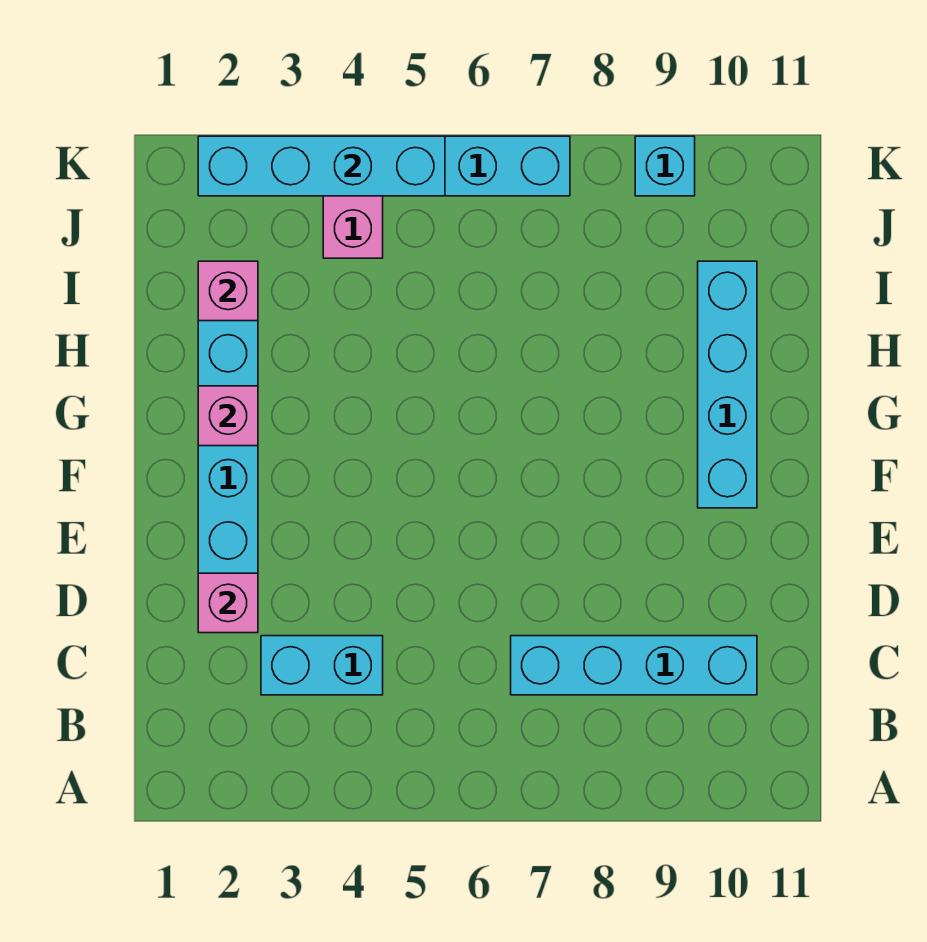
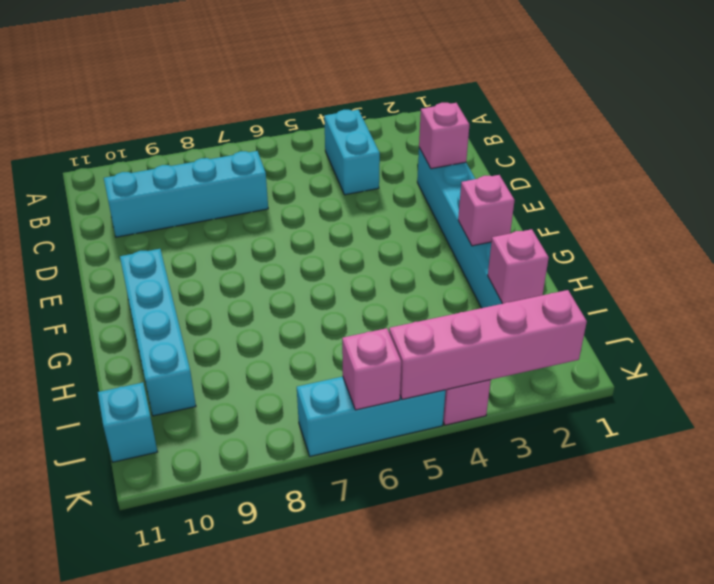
cyan 1x2 brick [261,636,383,695] -> cyan 1x2 brick turned to [324,110,380,195]
cyan 1x4 brick [198,136,445,196] -> pink 1x4 brick [389,290,587,400]
none -> pink 1x1 brick [342,328,401,410]
cyan 1x1 brick [635,136,695,196] -> cyan 1x1 brick moved to [98,383,158,462]

